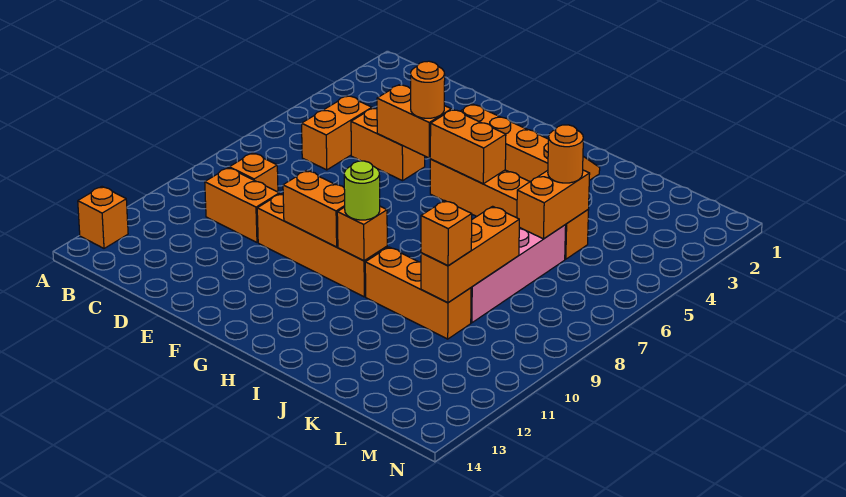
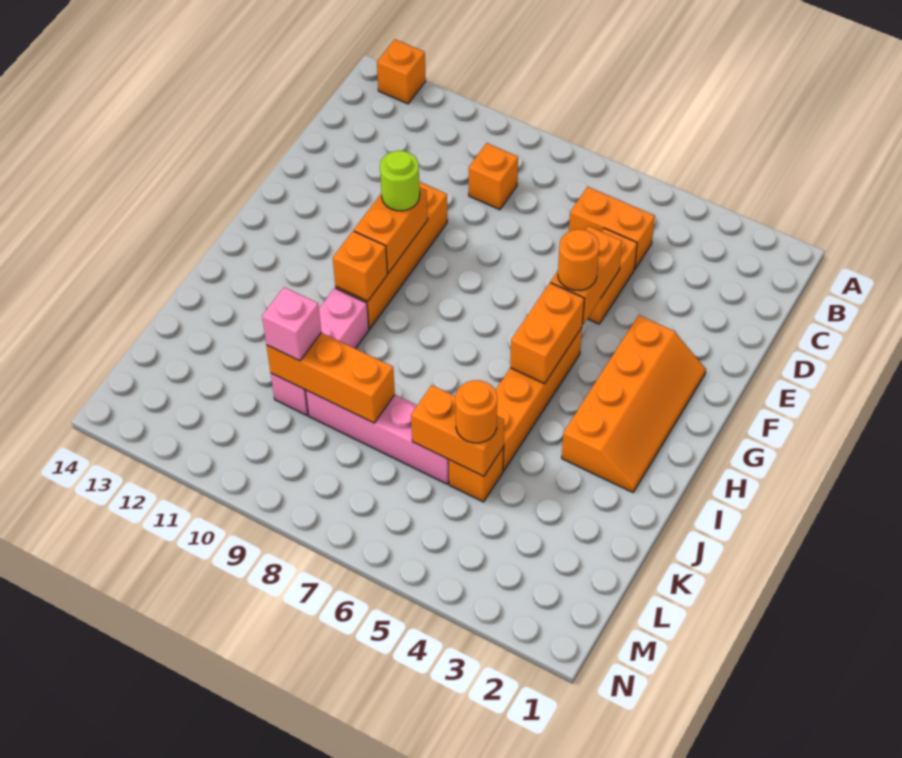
orange 1x2 brick [205,168,279,242] -> none
lime 1x1 round brick [344,161,380,220] -> lime 1x1 round brick moved to [380,151,420,211]
orange 1x3 brick [365,247,471,339] -> pink 1x3 brick [271,288,369,415]
orange 1x1 brick [421,201,472,266] -> pink 1x1 brick [262,287,321,361]

